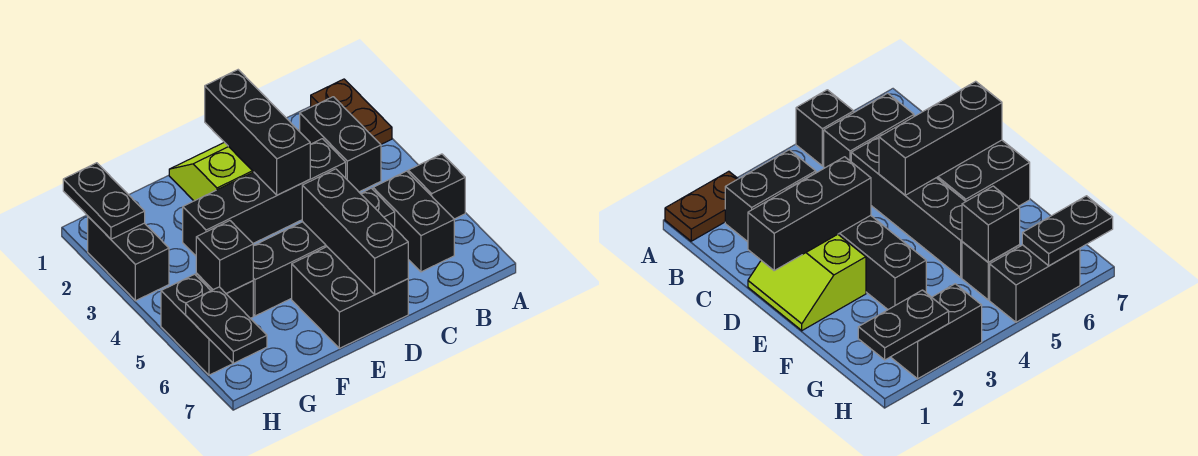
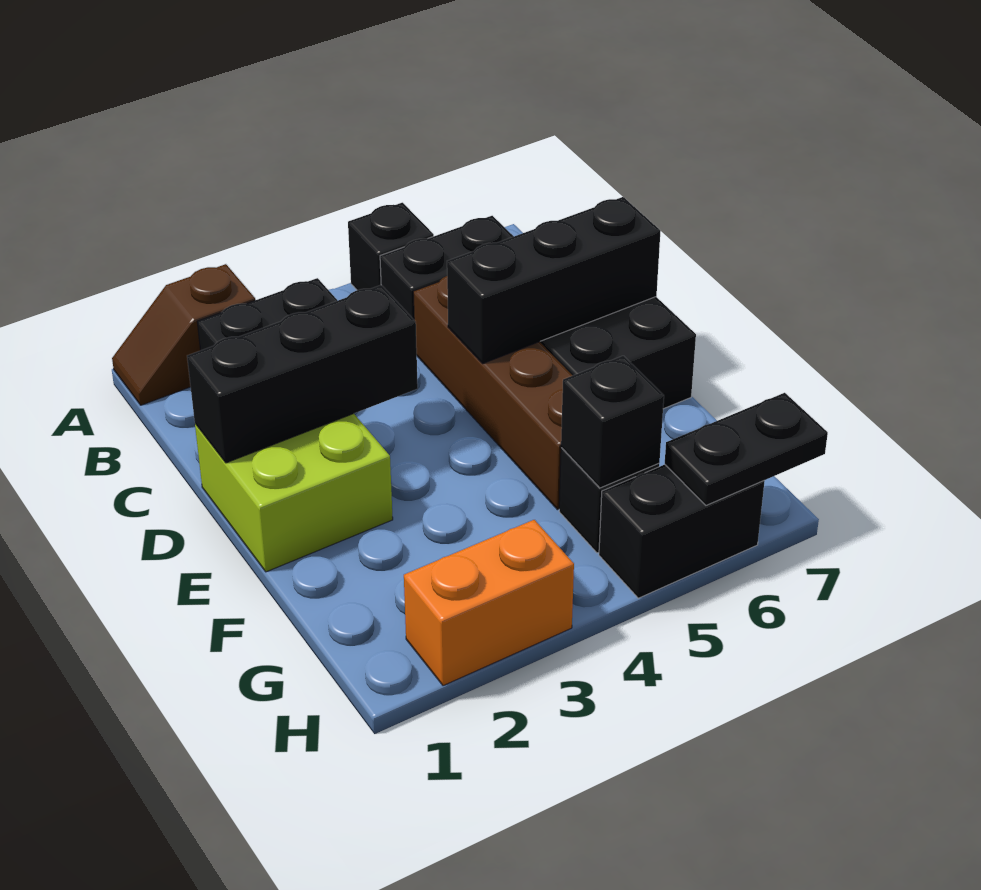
brown 1x2 plate [311,79,392,144] -> brown 1x2 slope [112,264,255,405]
black 1x4 brick [183,139,346,256] -> none
black 1x4 brick [253,188,395,316] -> brown 1x4 brick [413,276,573,510]
lime 2x2 slope [169,142,253,201] -> lime 2x2 brick [195,414,393,572]
black 1x2 plate [63,163,145,239] -> none
black 1x2 brick [88,217,169,301] -> orange 1x2 brick [404,520,574,686]

